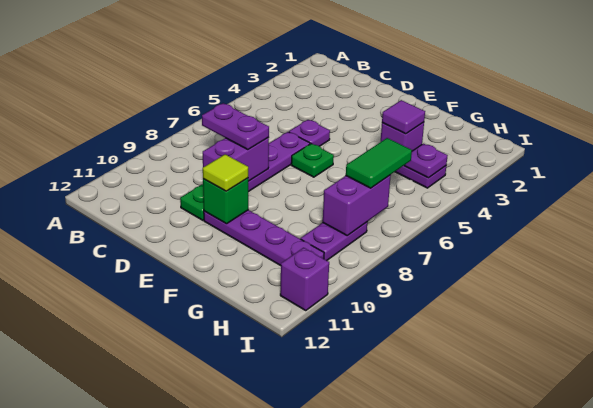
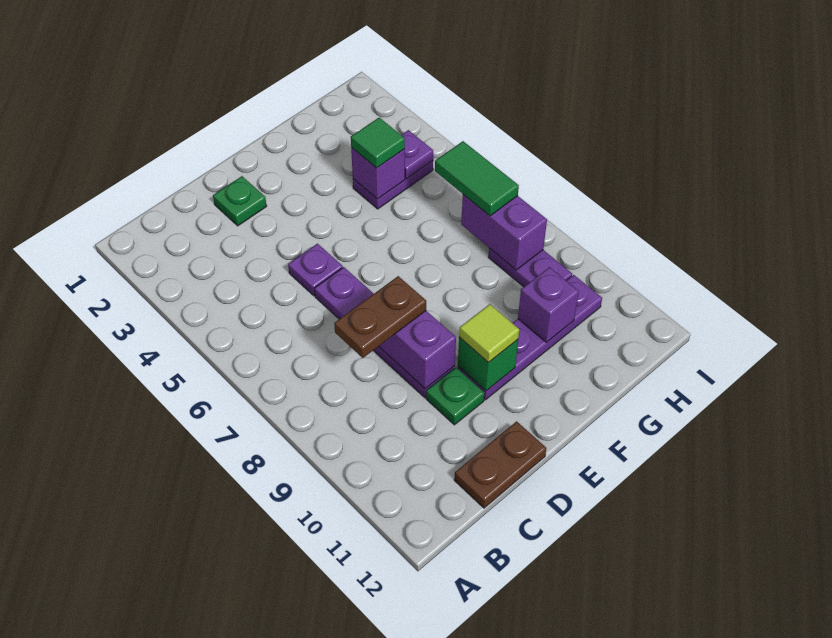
purple 1x2 plate [202,103,269,150] -> brown 1x2 plate [334,276,426,358]
none -> brown 1x2 plate [454,421,546,508]
green 1x1 plate [291,144,334,177] -> green 1x1 plate moved to [213,176,267,226]
purple 1x1 tile [382,100,425,134] -> green 1x1 tile [351,118,405,168]
purple 1x1 brick [280,248,329,310] -> purple 1x1 brick moved to [518,267,579,342]

